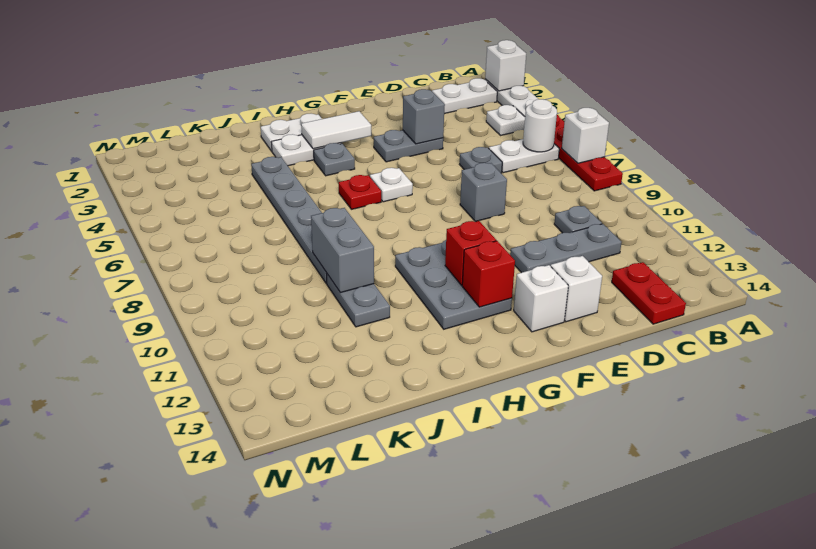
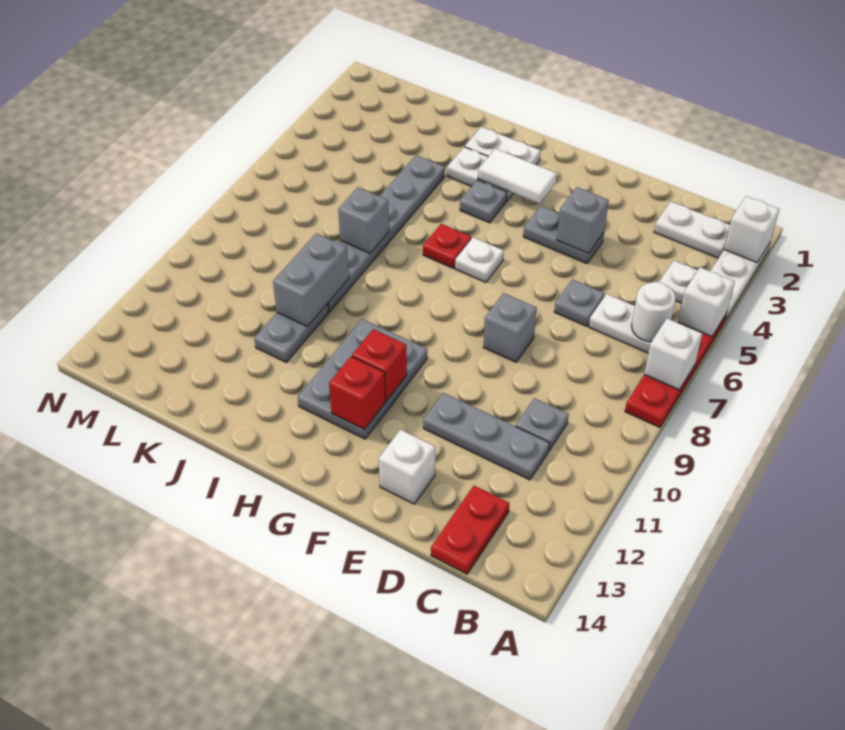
white 1x1 brick [514,265,568,332] -> white 1x1 brick moved to [678,267,735,337]
none -> grey 1x1 brick [338,187,389,253]

